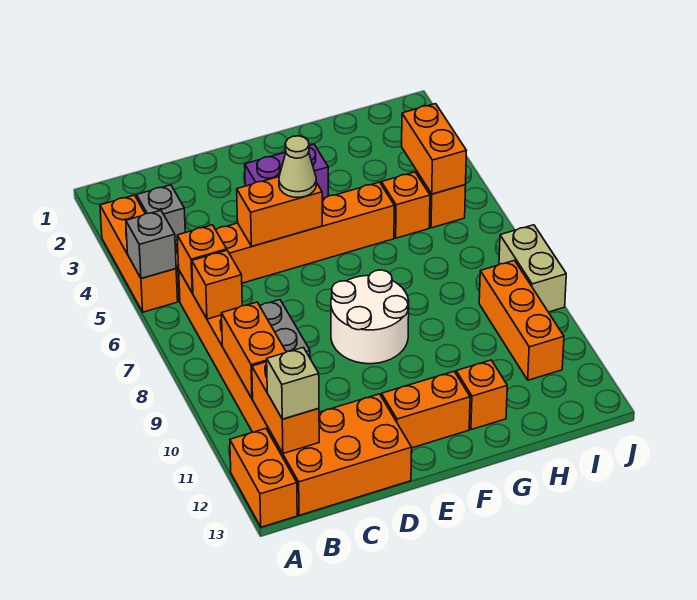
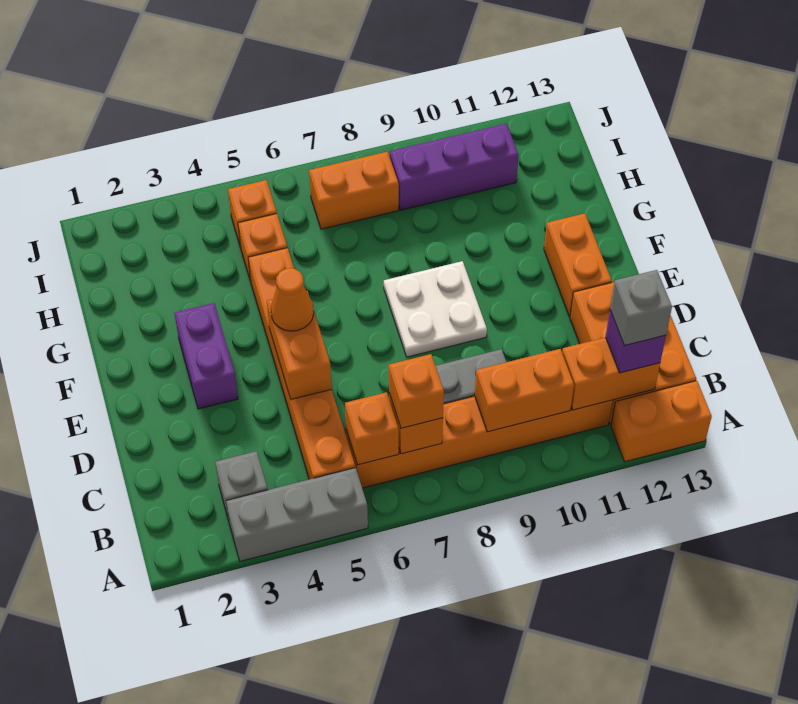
orange 1x3 brick [100,195,178,312] -> grey 1x3 brick [226,468,368,561]
grey 1x1 brick [126,210,176,279] -> grey 1x1 brick moved to [610,270,672,346]
tan 1x1 brick [267,347,319,419] -> purple 1x1 brick [606,311,666,373]
tan 1x1 cone [279,136,316,197] -> orange 1x1 cone [271,268,314,331]
white 2x2 round brick [331,270,409,364] -> white 2x2 plate [384,261,487,357]
orange 1x1 brick [456,360,507,430] -> orange 1x1 brick moved to [389,354,444,428]
orange 1x2 brick [402,104,466,194] -> orange 1x2 brick moved to [309,152,399,229]
orange 1x3 brick [479,260,564,380] -> purple 1x3 brick [390,124,519,210]
tan 1x2 brick [499,225,566,312] -> none

